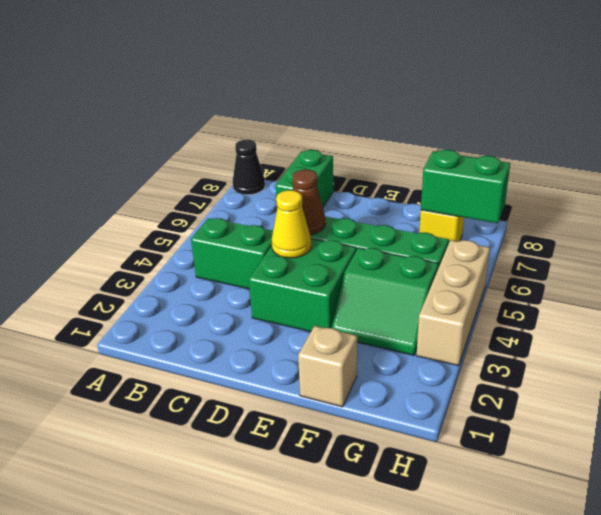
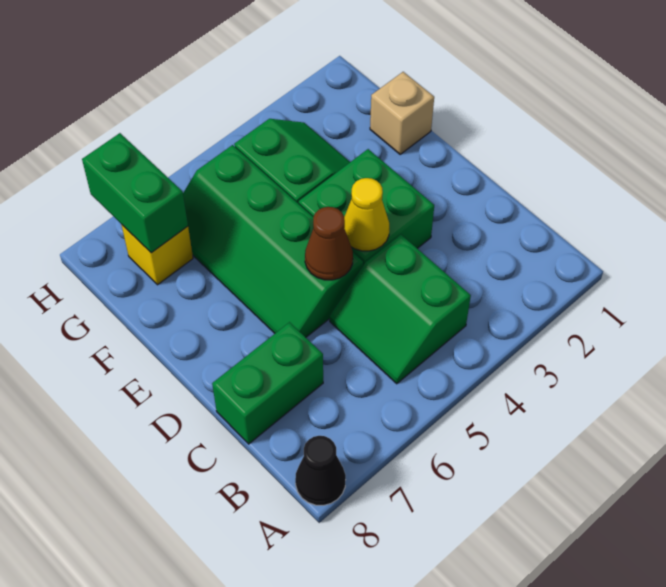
tan 1x3 brick [416,240,490,366] -> none

